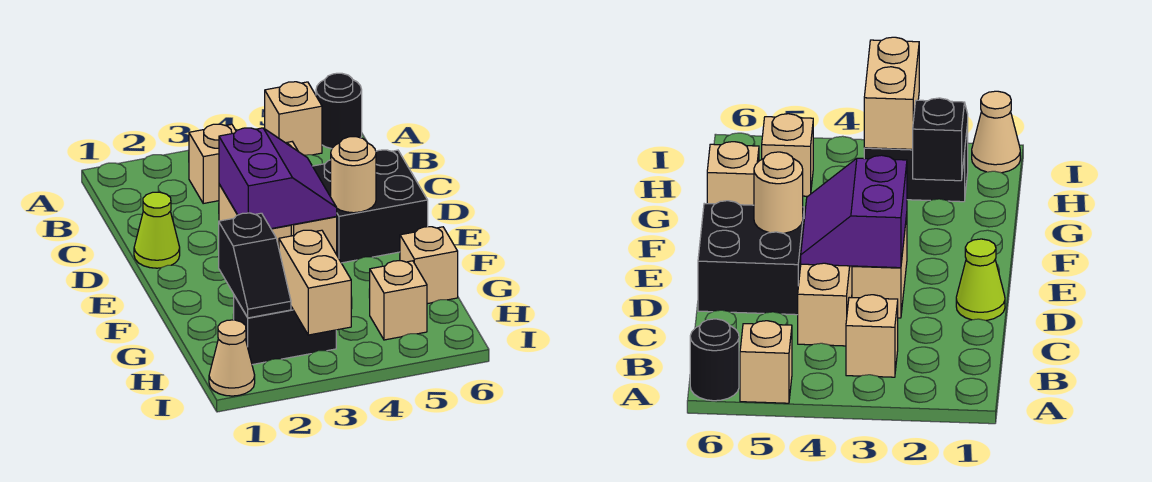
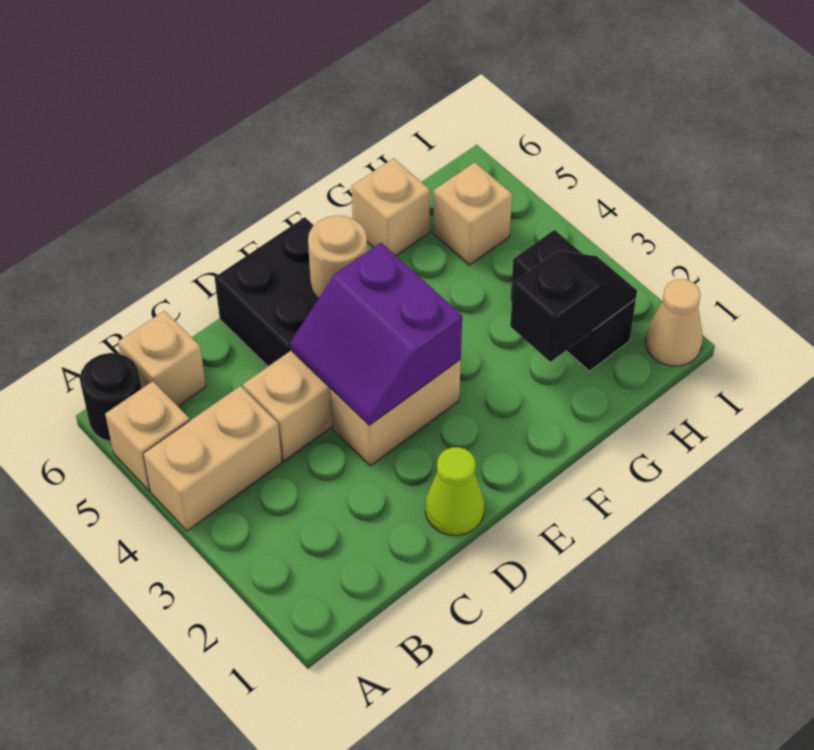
tan 1x1 brick [189,124,236,203] -> tan 1x1 brick moved to [118,311,206,406]
purple 2x2 slope [219,128,337,229] -> purple 2x2 slope turned to [290,243,462,425]
tan 1x2 brick [279,230,351,335] -> tan 1x2 brick moved to [143,386,282,531]

